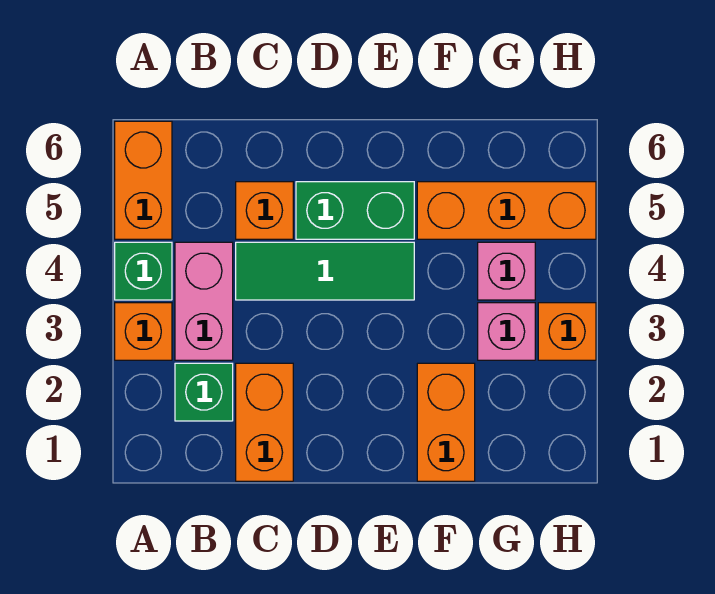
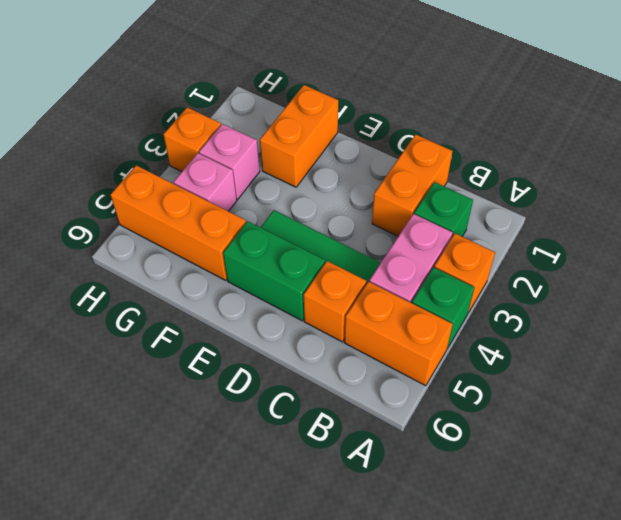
orange 1x2 brick [115,121,172,239] -> orange 1x2 brick turned to [344,282,453,386]

